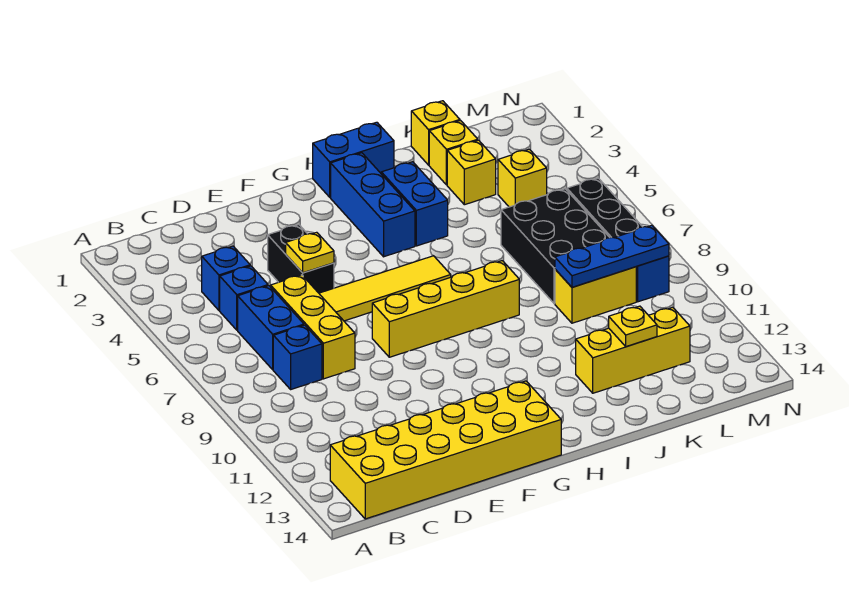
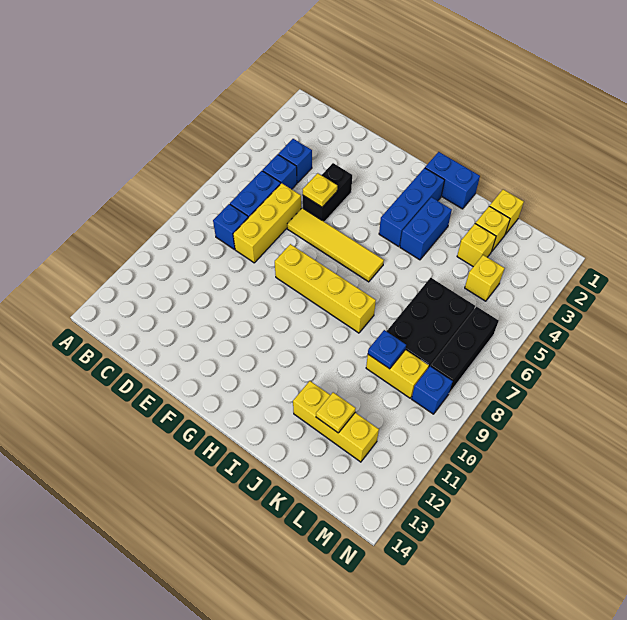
yellow 2x6 brick [330,381,561,519] -> none
blue 1x3 plate [555,225,669,287] -> blue 1x1 plate [368,330,406,369]

